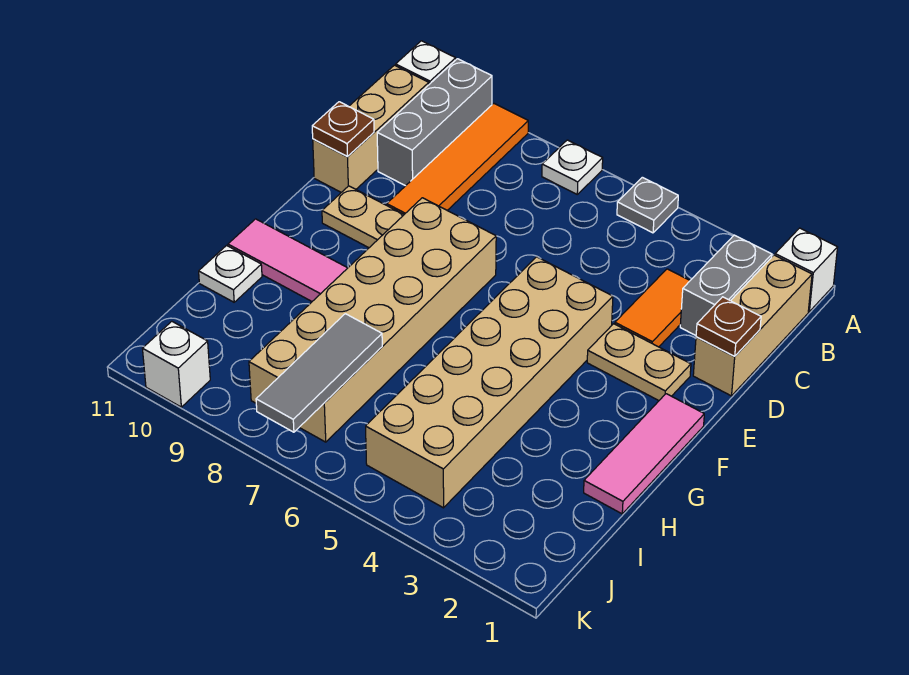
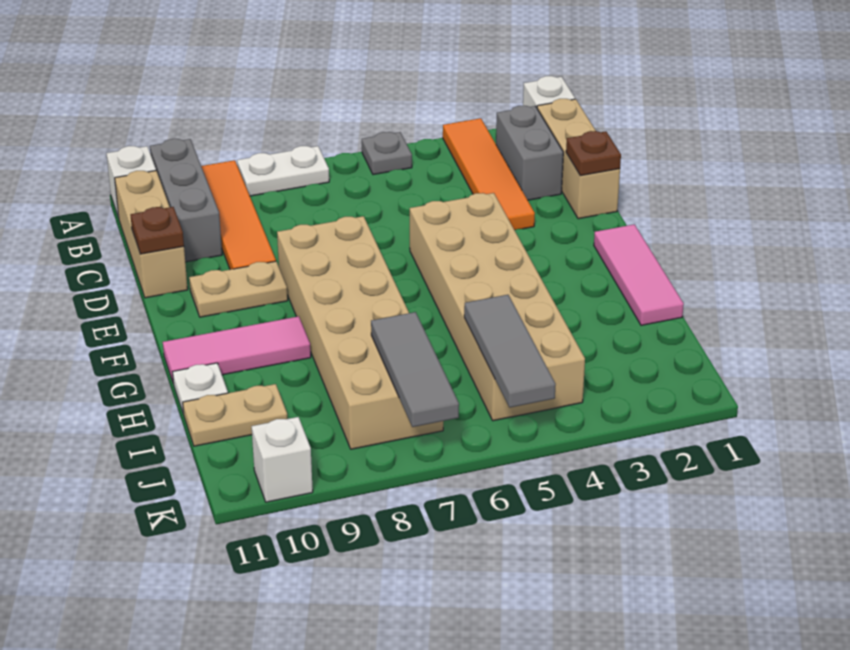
white 1x1 plate [542,140,603,194] -> white 1x2 plate [237,146,329,196]
orange 1x2 tile [615,269,690,347] -> orange 1x4 tile [443,118,535,230]
tan 1x2 plate [587,324,691,401] -> tan 1x2 plate moved to [183,384,287,446]
none -> grey 1x3 tile [464,295,556,408]

